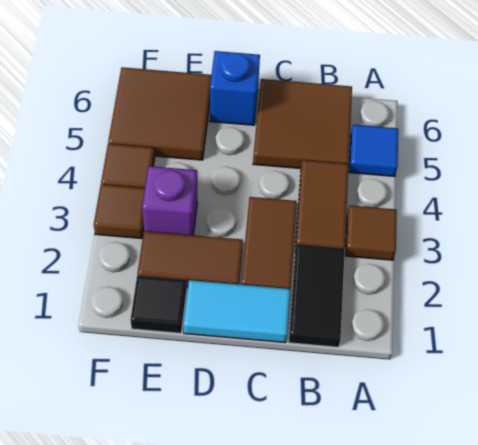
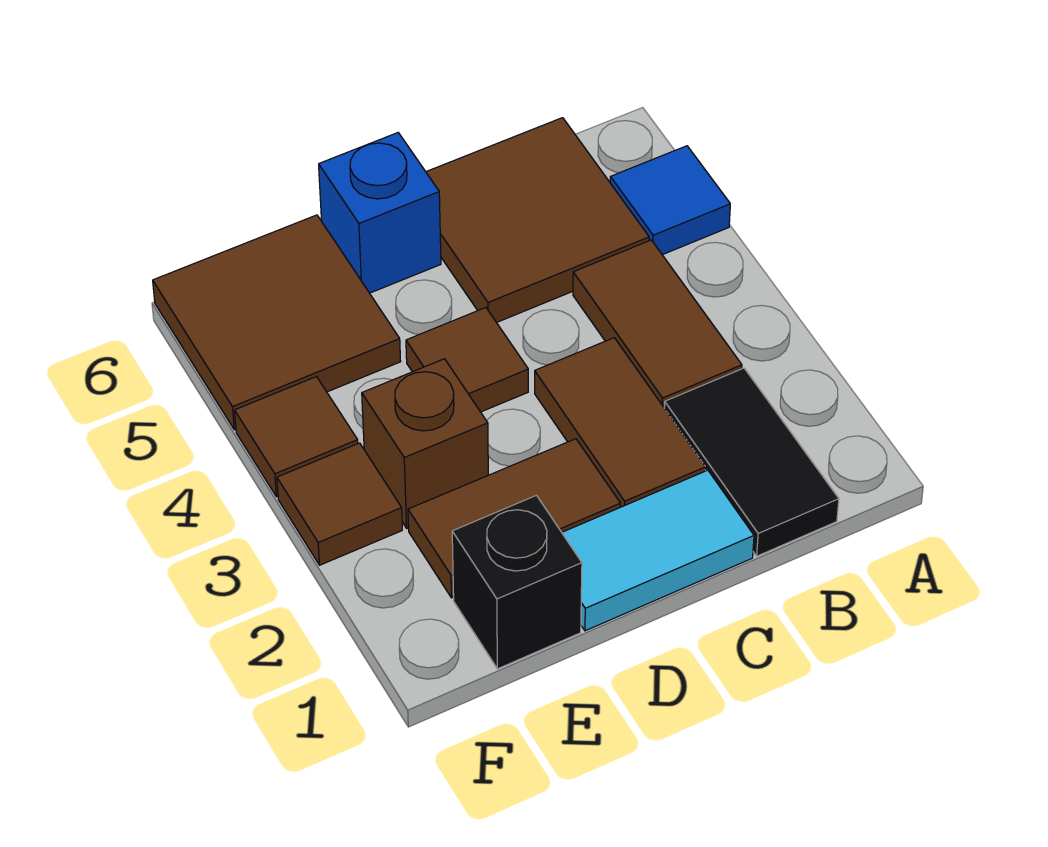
brown 1x1 tile [345,205,397,260] -> brown 1x1 tile moved to [406,308,528,412]
black 1x1 tile [130,276,187,333] -> black 1x1 brick [452,495,582,669]
purple 1x1 brick [142,166,197,235] -> brown 1x1 brick [362,359,488,528]

